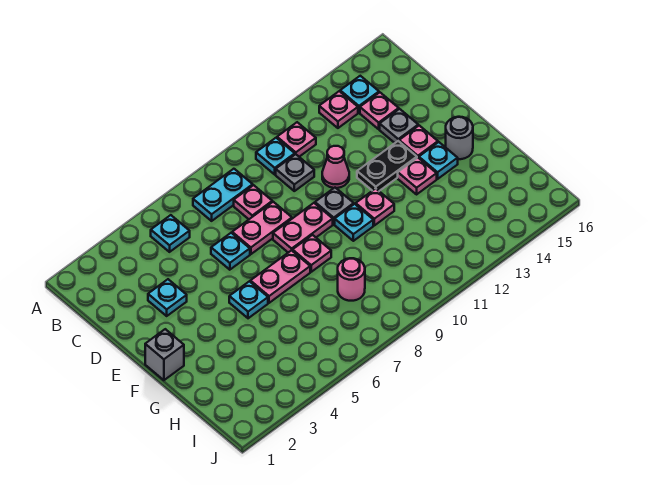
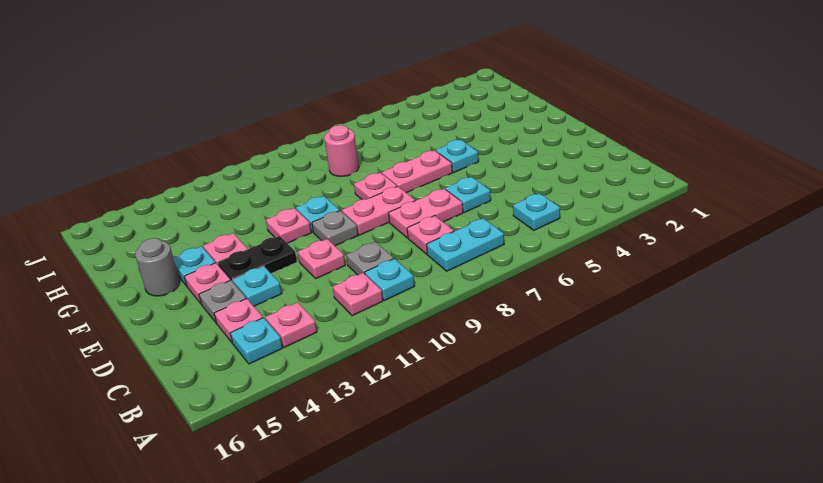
cyan 1x1 plate [148,279,187,316] -> cyan 1x1 plate moved to [233,266,282,306]
pink 1x1 cone [322,146,349,188] -> pink 1x1 plate [298,239,345,279]
grey 1x1 brick [145,329,184,380] -> none

